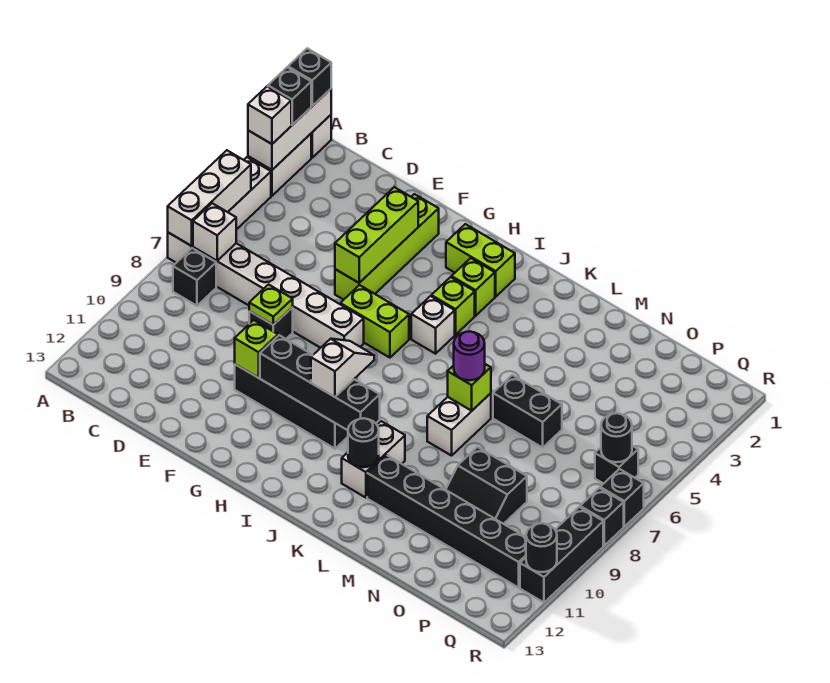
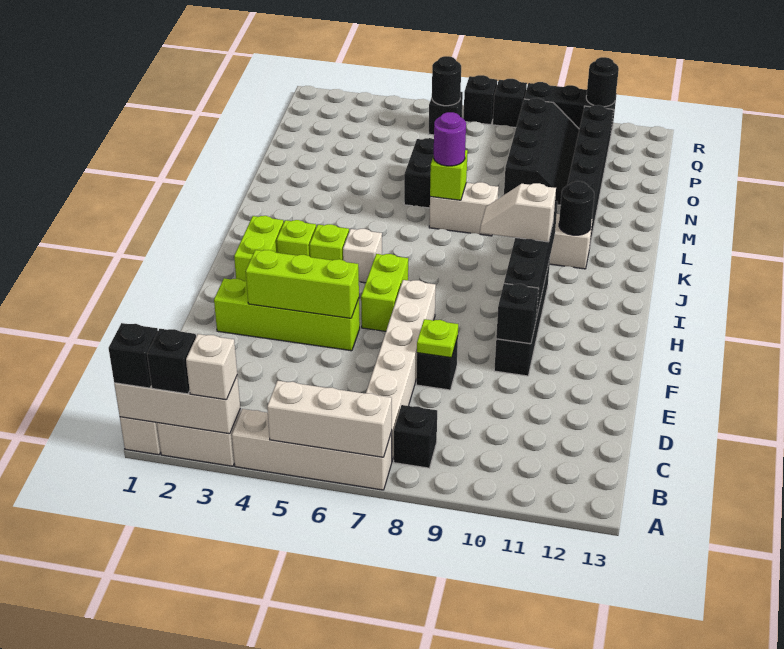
white 1x1 brick [193,203,236,261] -> none
lime 1x1 brick [235,320,278,378] -> black 1x1 brick [496,283,539,344]
black 2x2 slope [446,447,527,524] -> black 2x4 slope [504,98,579,205]

